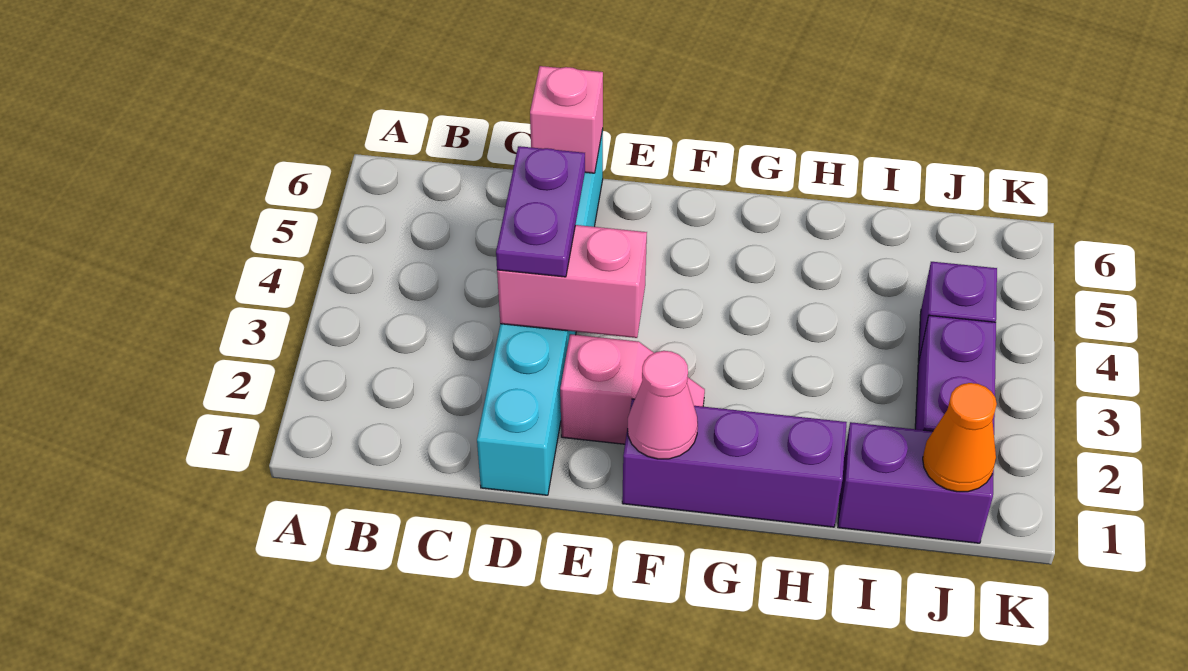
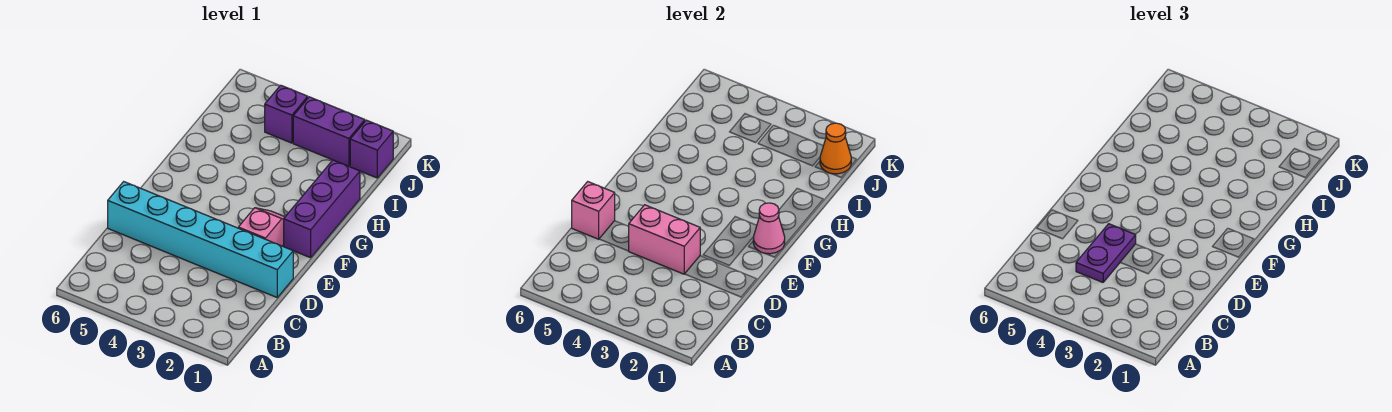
pink 1x2 brick [497,225,647,338] -> pink 1x2 brick turned to [628,205,700,274]
purple 1x2 plate [496,146,585,277] -> purple 1x2 plate turned to [1076,224,1136,282]
purple 1x2 brick [838,422,994,543] -> purple 1x1 brick [350,120,393,178]

